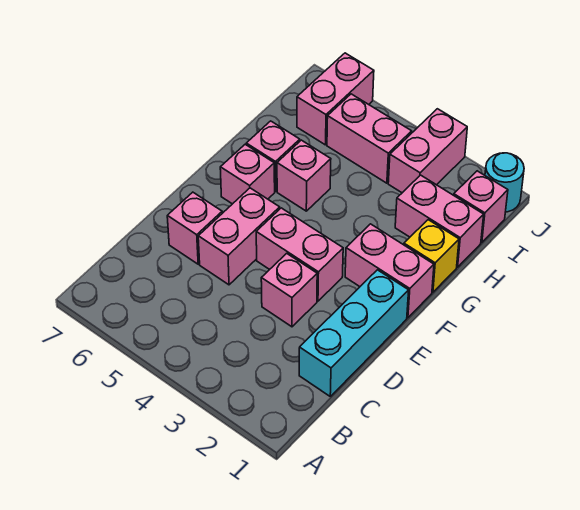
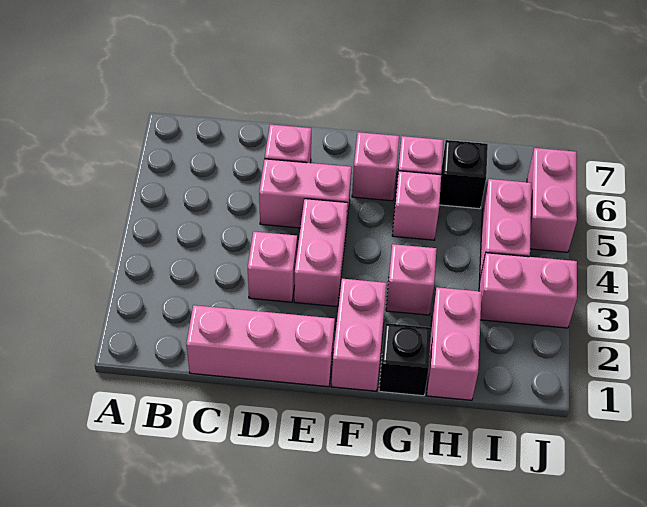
cyan 1x3 brick [299,270,409,396] -> pink 1x3 brick [186,305,335,387]
yellow 1x1 brick [404,220,459,292] -> black 1x1 brick [379,323,431,396]
none -> black 1x1 brick [439,140,488,209]
pink 1x1 brick [454,171,508,243] -> pink 1x1 brick moved to [386,244,437,315]
pink 1x2 brick [297,53,374,145] -> pink 1x2 brick turned to [527,148,577,252]
cyan 1x1 round brick [485,153,524,212] -> none

